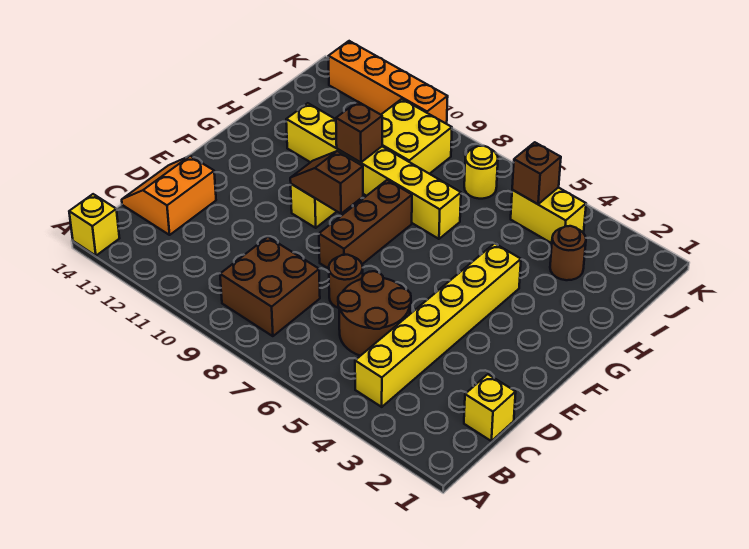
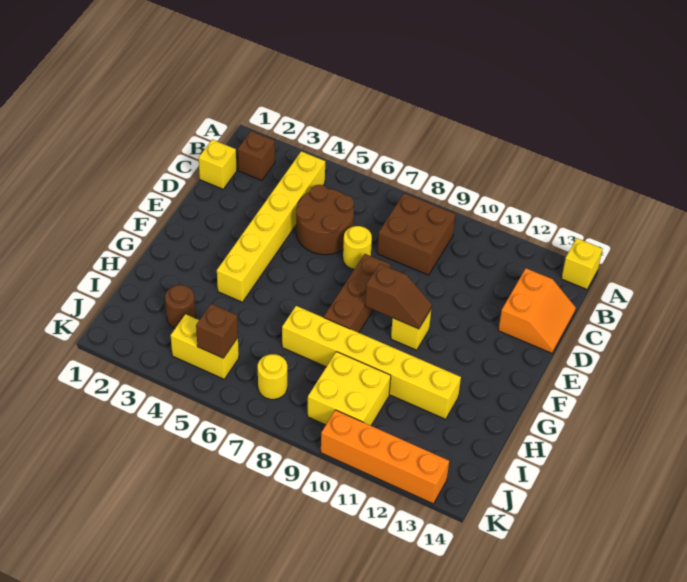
brown 1x1 round brick [329,255,363,308] -> yellow 1x1 round brick [343,226,372,269]
brown 1x1 brick [336,102,382,162] -> brown 1x1 brick moved to [238,131,275,181]

